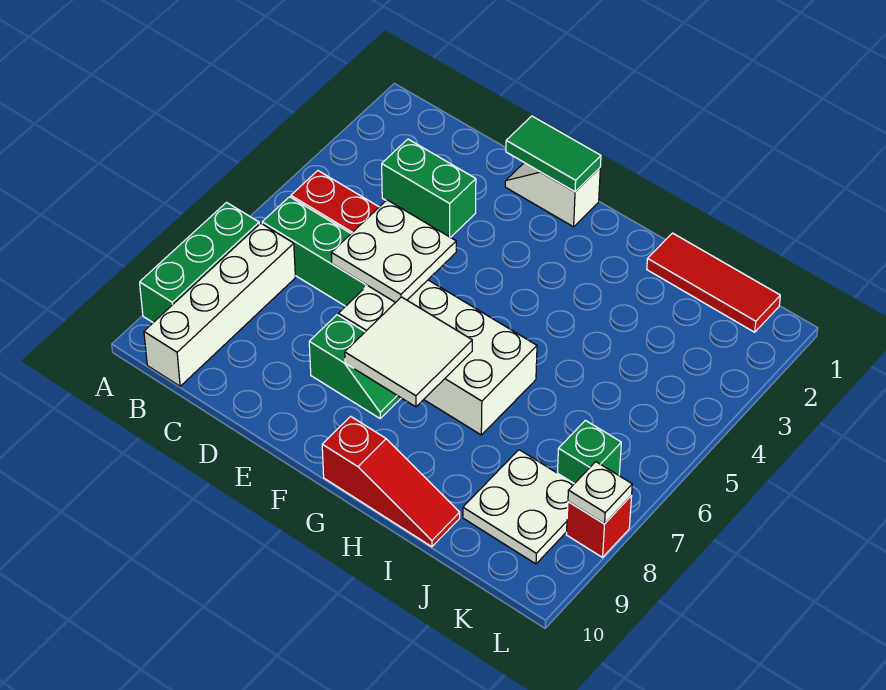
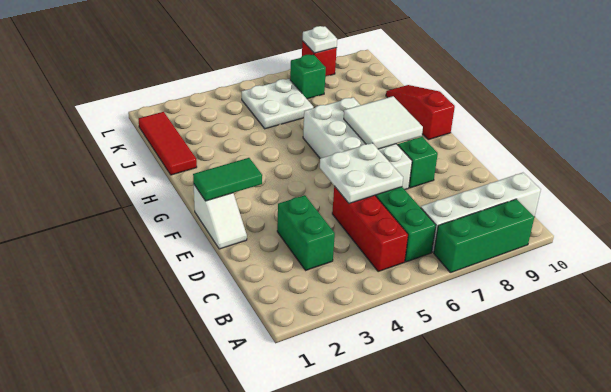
green 1x2 tile [506,116,601,192] -> green 1x2 tile turned to [193,158,262,201]
white 2x2 plate [463,450,574,564] -> white 2x2 plate moved to [242,79,313,129]

